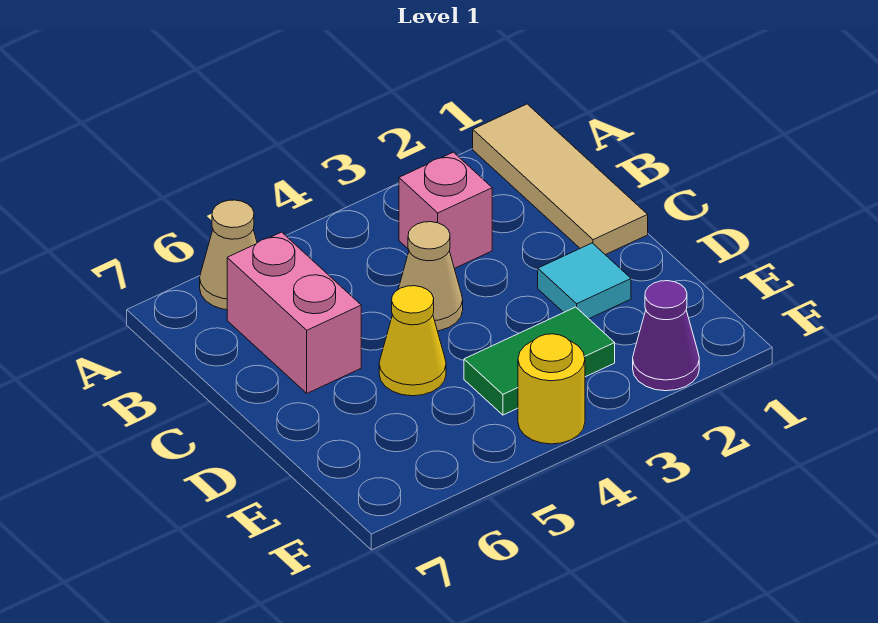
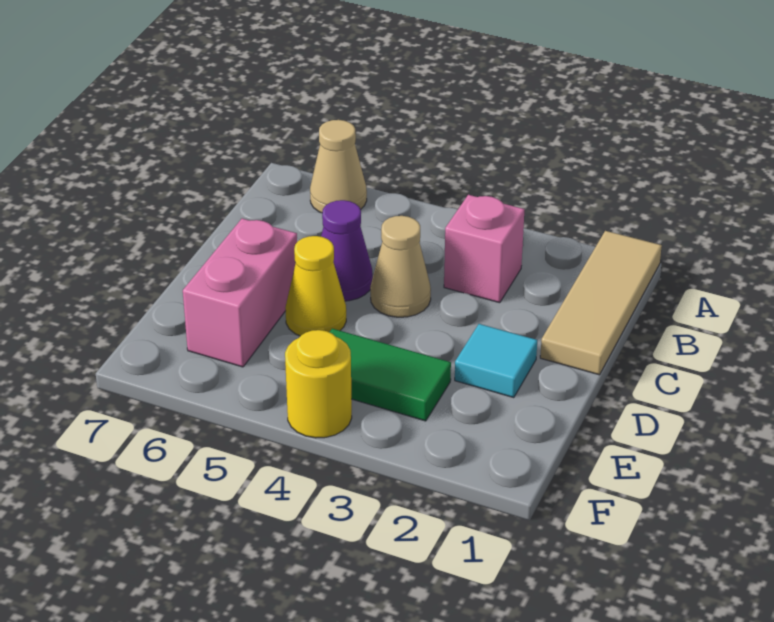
pink 1x2 brick [227,232,361,393] -> pink 1x2 brick moved to [183,218,297,367]
purple 1x1 cone [633,281,699,391] -> purple 1x1 cone moved to [321,200,373,301]

